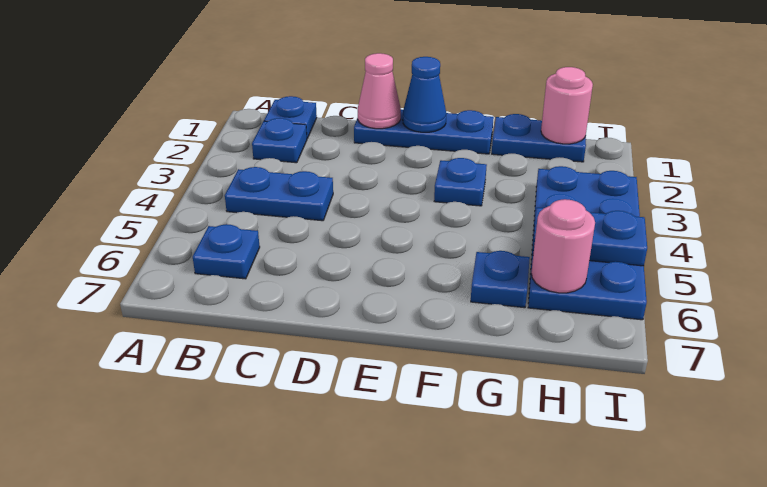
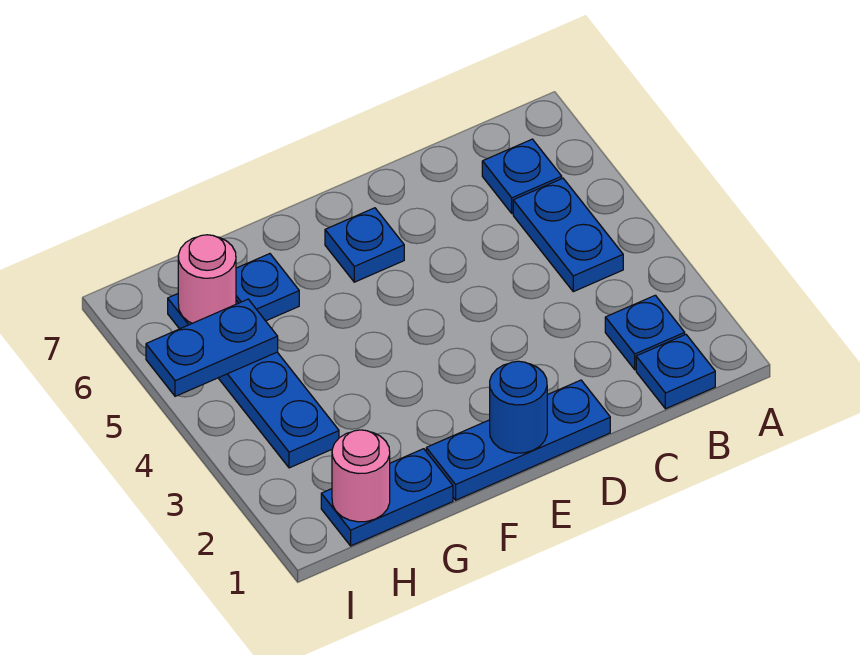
blue 1x2 plate [225,167,333,221] -> blue 1x2 plate turned to [513,178,623,292]
pink 1x1 cone [358,53,401,129] -> none
blue 1x1 cone [403,57,446,132] -> blue 1x1 round brick [490,361,547,453]
blue 1x1 plate [434,158,487,206] -> blue 1x1 plate moved to [325,208,404,282]
blue 2x4 plate [528,166,647,320] -> blue 1x4 plate [168,294,339,468]

